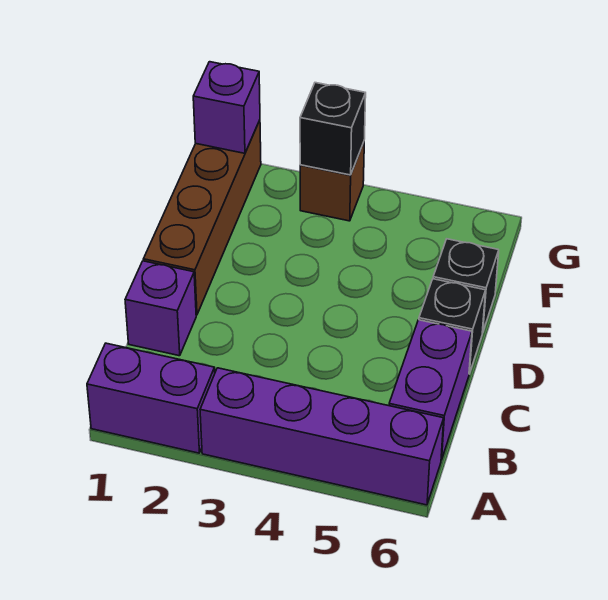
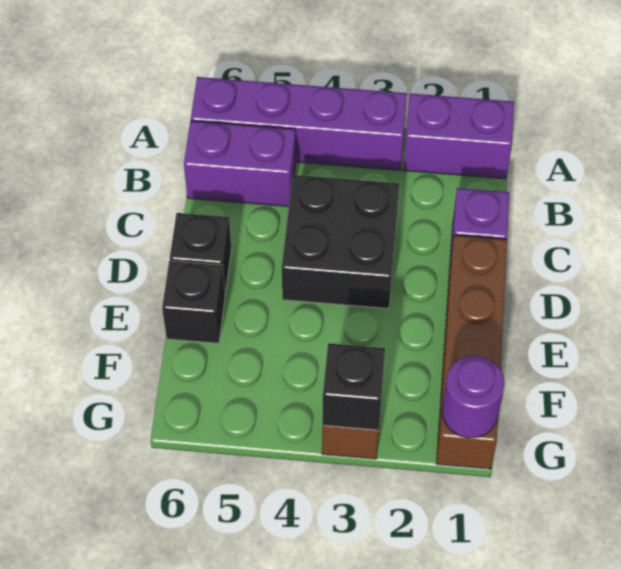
purple 1x2 brick [389,320,472,460] -> purple 1x2 brick turned to [184,121,296,206]
none -> black 2x2 brick [282,175,399,309]
purple 1x1 brick [193,62,260,153] -> purple 1x1 round brick [442,356,504,438]

